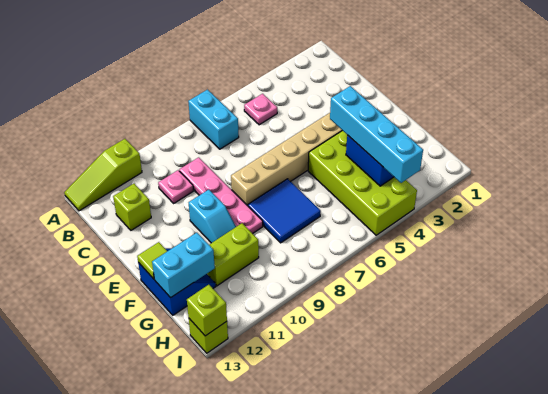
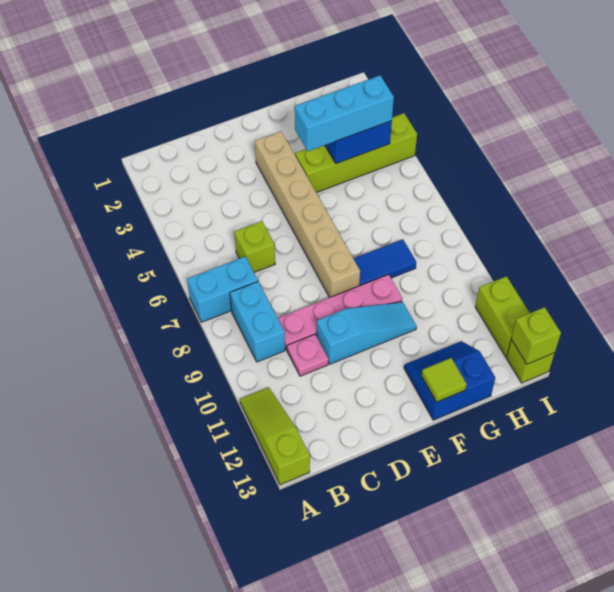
lime 1x3 slope [64,139,142,211] -> lime 1x3 slope turned to [240,387,310,485]
pink 1x1 plate [244,94,277,125] -> none
lime 1x1 brick [113,184,151,230] -> lime 1x1 brick moved to [234,221,275,272]
cyan 1x2 slope [189,190,236,243] -> cyan 1x3 slope [317,302,417,364]
lime 2x4 brick [308,130,417,235] -> lime 1x4 brick [295,113,417,193]
cyan 1x4 brick [330,86,423,183] -> cyan 1x3 brick [295,76,394,151]
blue 2x2 tile [248,179,321,243] -> blue 1x2 tile [353,239,416,286]
lime 1x2 brick [207,223,259,286] -> lime 1x2 brick moved to [475,276,530,357]
cyan 1x2 brick [152,233,215,298] -> cyan 1x2 brick moved to [230,281,285,362]

